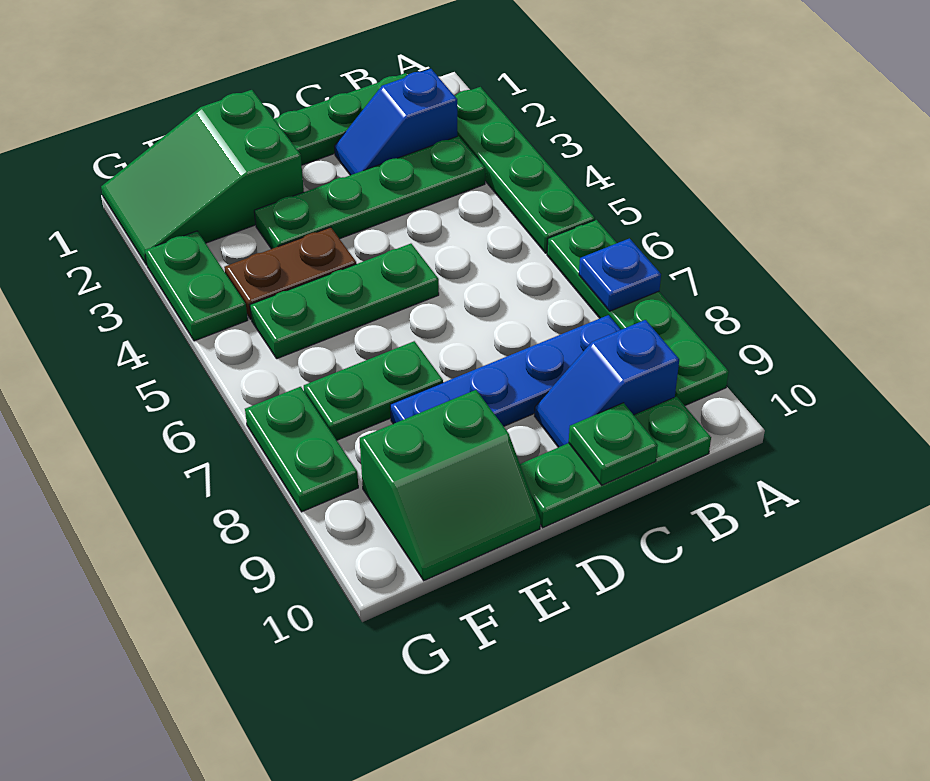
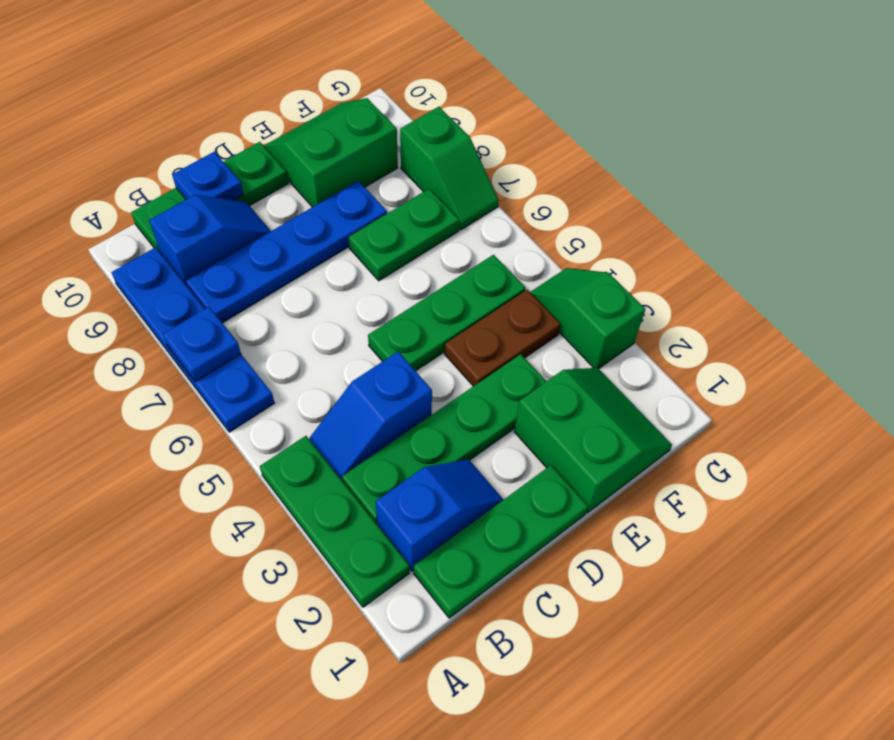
green 1x4 plate [455,87,595,253] -> green 1x3 plate [260,436,410,607]
green 1x4 plate [547,220,729,406] -> blue 1x4 plate [111,247,274,432]
none -> blue 1x2 slope [309,352,432,481]
green 1x1 plate [569,403,658,485] -> blue 1x1 plate [172,152,244,200]
green 2x3 slope [101,90,304,265] -> green 2x2 slope [514,368,672,513]
green 1x2 plate [145,231,248,341] -> green 1x2 slope [530,268,645,369]
green 1x2 plate [245,387,358,512] -> green 1x2 slope [400,107,499,230]

